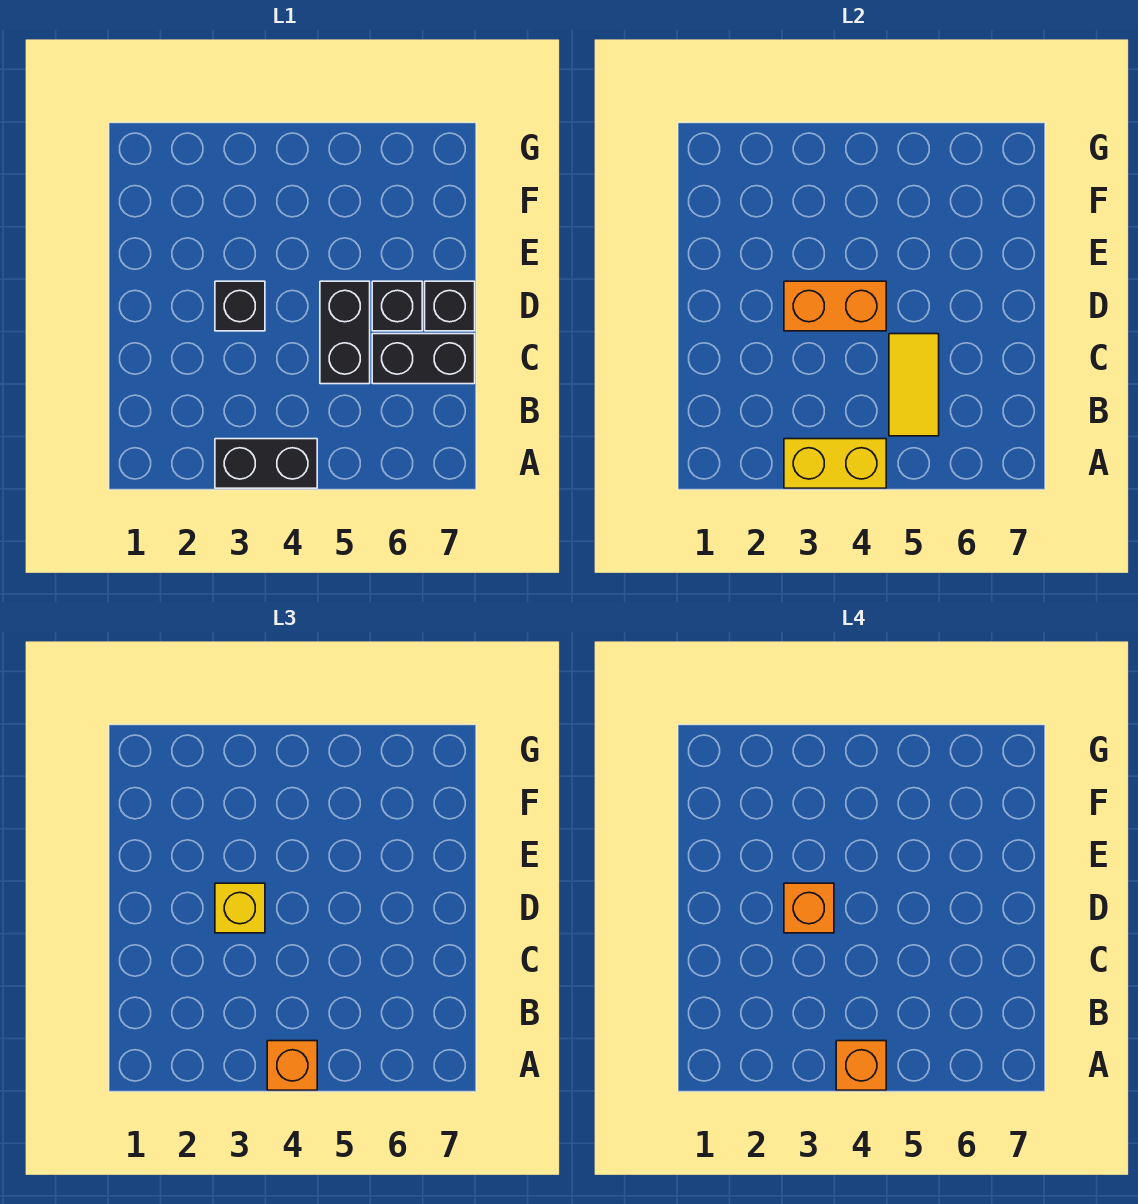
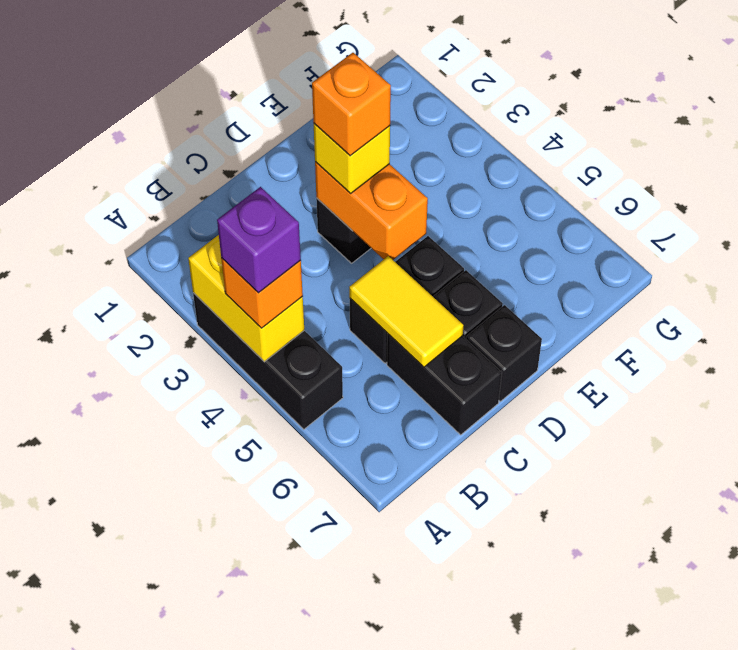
black 1x2 brick [215,439,317,488] -> black 1x3 brick [193,293,343,429]
orange 1x1 brick [836,1041,886,1090] -> purple 1x1 brick [217,187,301,293]
yellow 1x2 tile [889,334,939,436] -> yellow 1x2 tile turned to [349,256,463,367]

